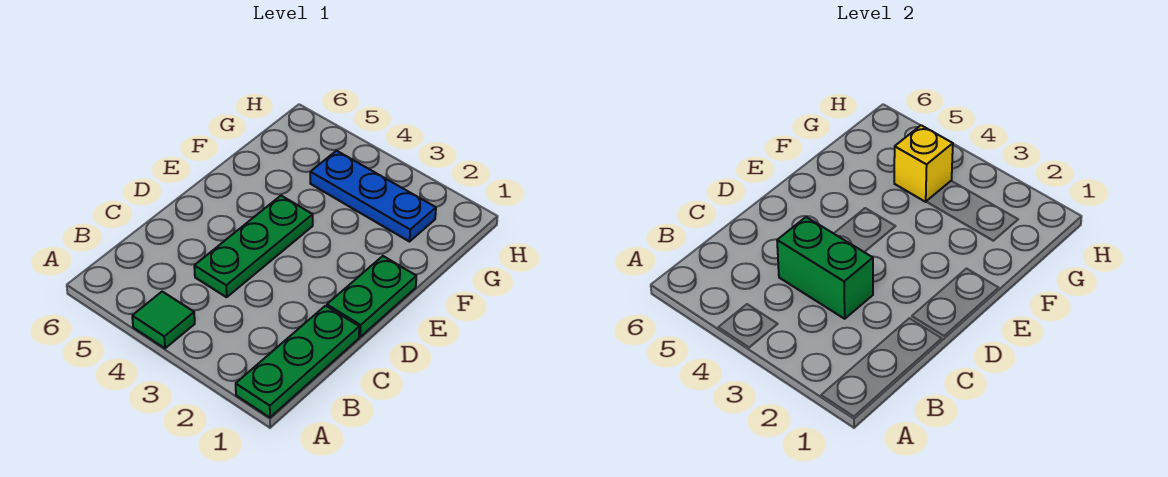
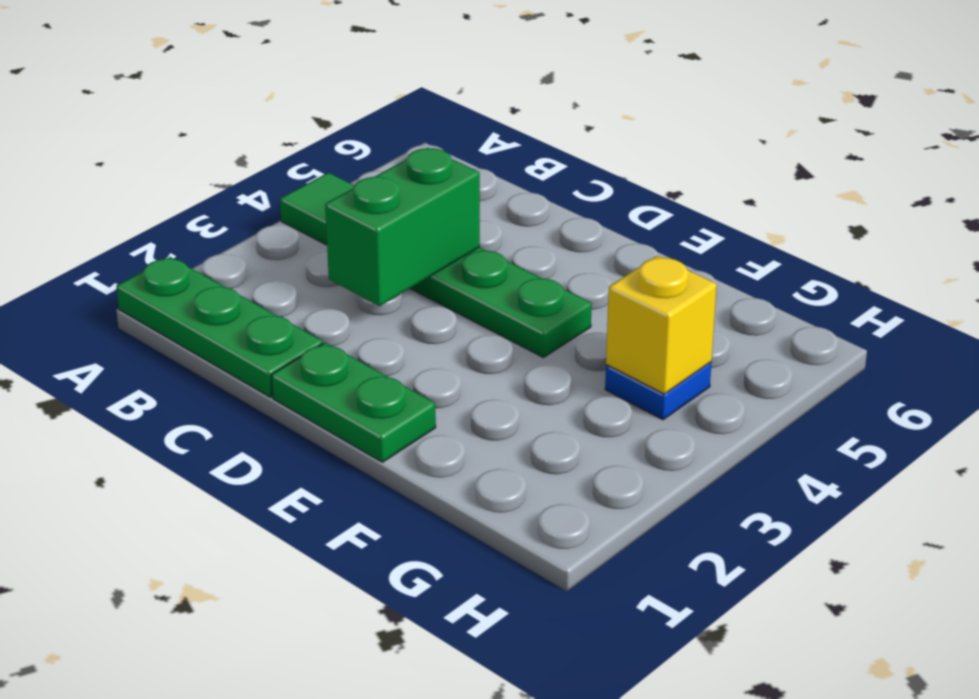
blue 1x3 plate [310,151,436,242] -> blue 1x1 plate [605,362,711,420]

